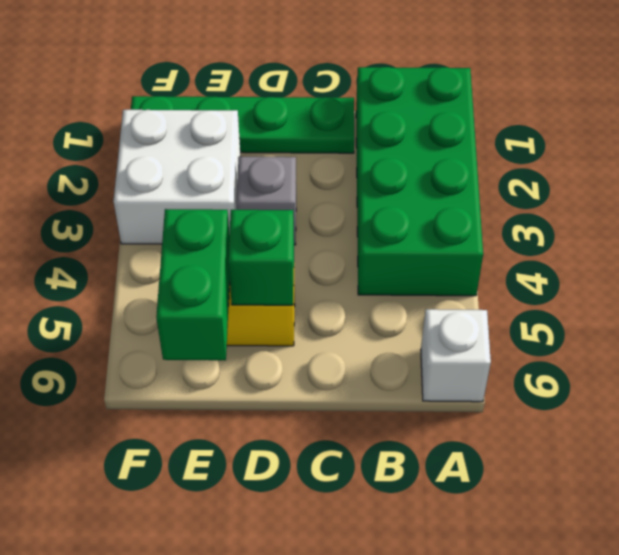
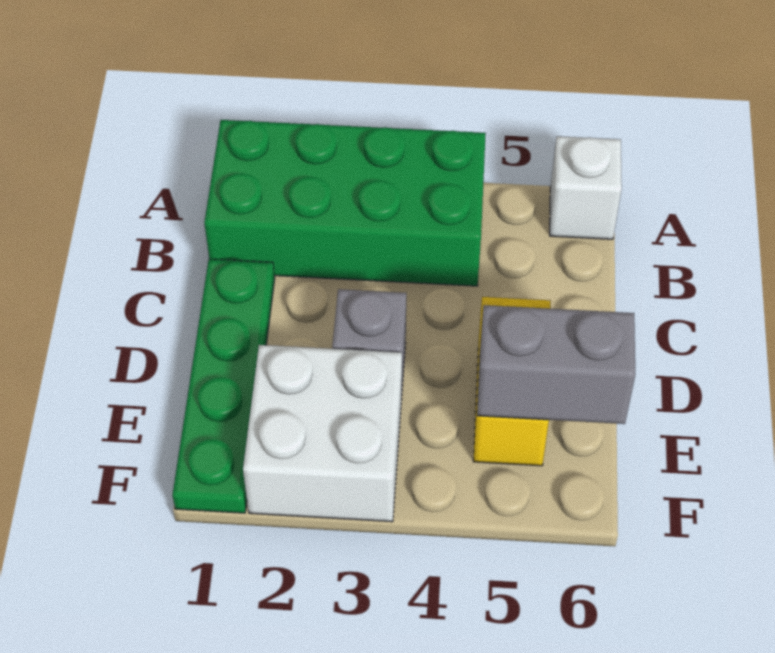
green 1x1 brick [228,210,294,305] -> none
green 1x2 brick [156,209,230,360] -> grey 1x2 brick [477,305,635,424]

